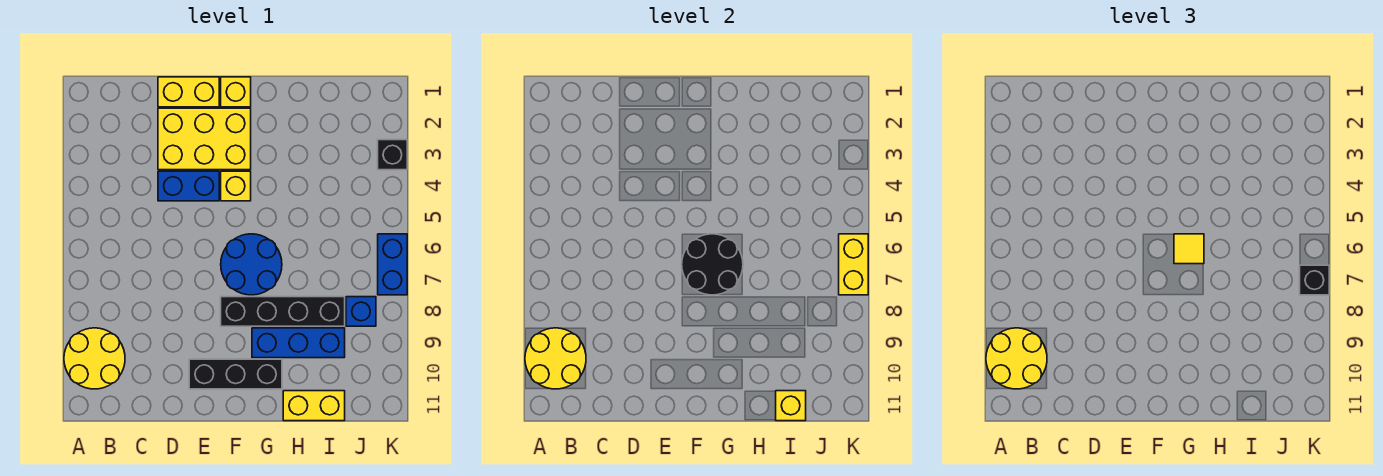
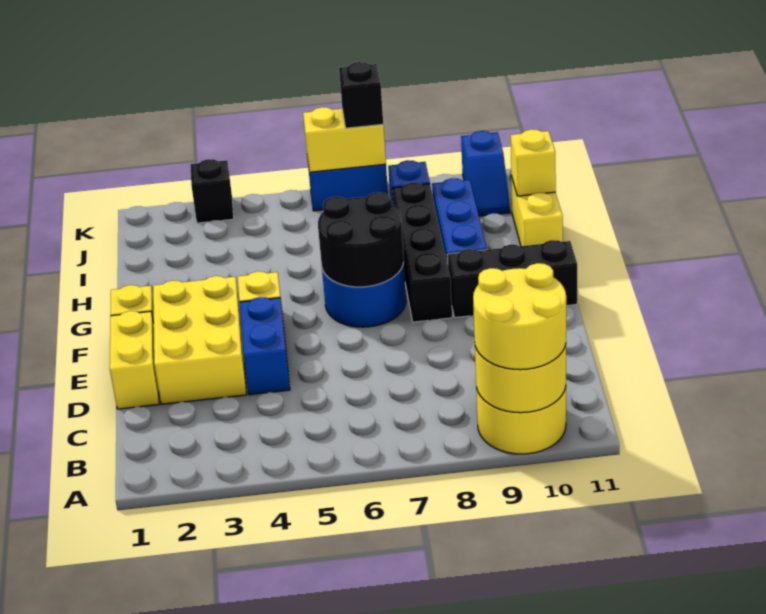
black 1x3 brick [189,359,282,389] -> black 1x3 brick turned to [447,240,577,318]
yellow 1x1 tile [1174,234,1204,264] -> none
none -> blue 1x2 slope [461,131,510,216]

